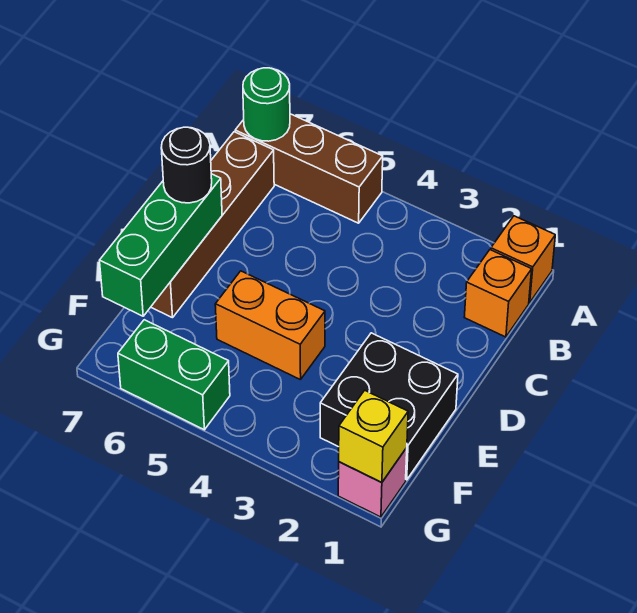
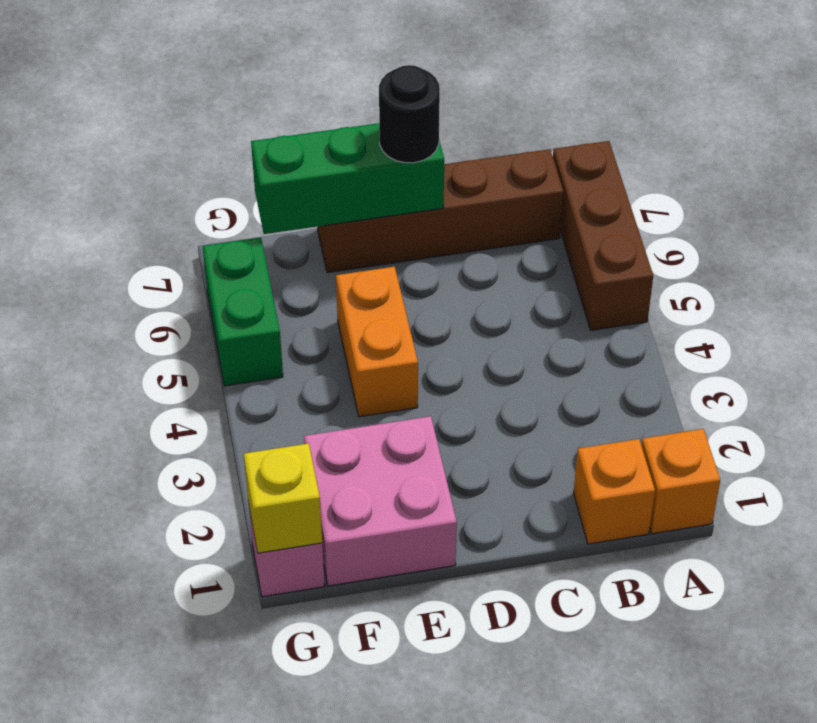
green 1x1 round brick [243,68,290,141] -> none
black 2x2 brick [320,333,458,480] -> pink 2x2 brick [304,416,457,586]

